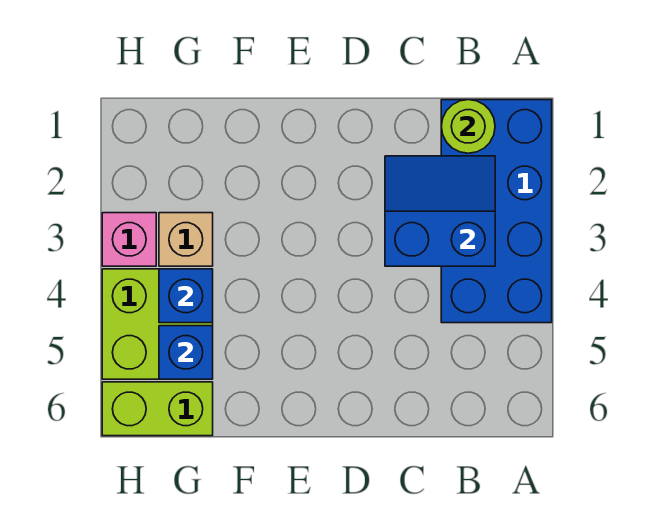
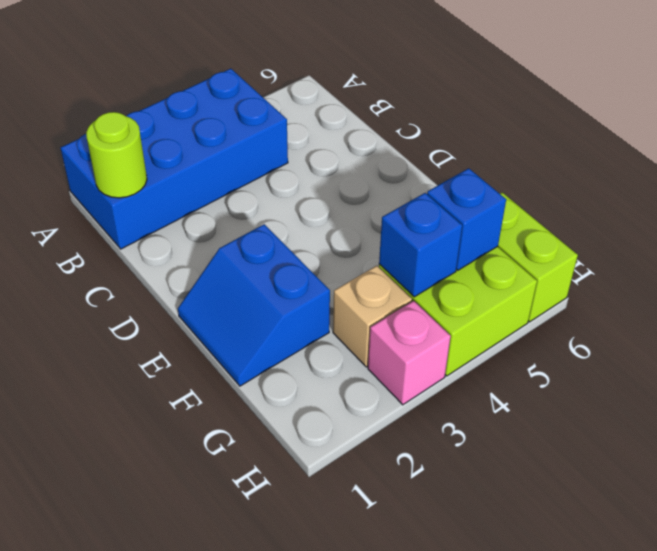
blue 2x2 slope [385,156,495,266] -> blue 2x2 slope moved to [178,224,330,386]

